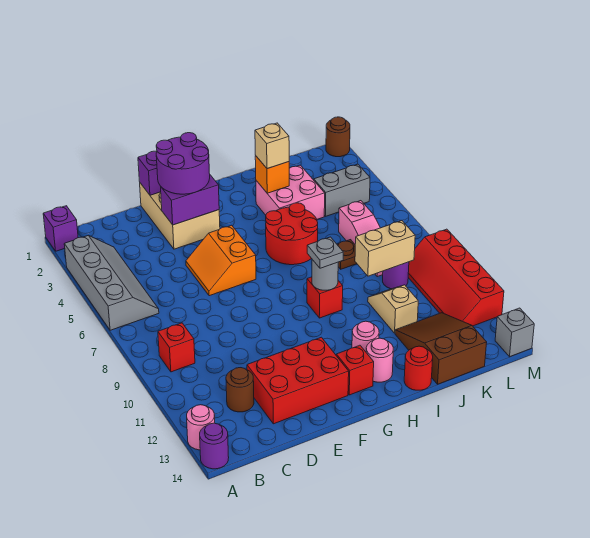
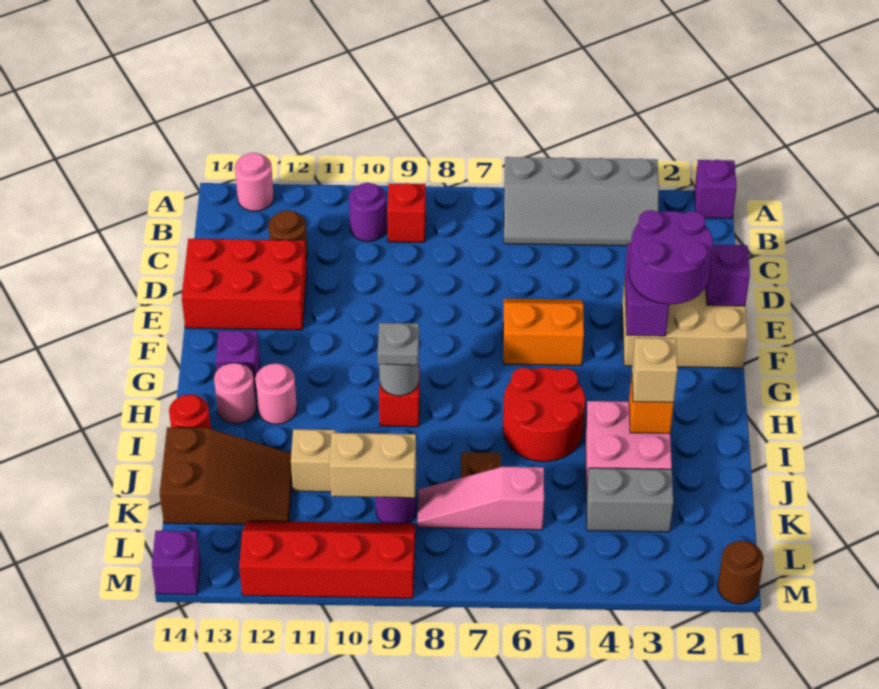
purple 1x1 round brick [200,423,229,469] -> purple 1x1 round brick moved to [349,183,387,242]
red 2x3 brick [247,337,349,424] -> red 2x3 brick turned to [182,239,307,330]
red 1x1 brick [336,345,374,395] -> purple 1x1 brick [216,331,260,392]
tan 1x2 brick [355,221,415,276] -> tan 1x2 brick turned to [330,433,416,498]
grey 1x2 brick [314,164,370,216] -> grey 1x2 brick turned to [586,468,673,532]
grey 1x1 brick [495,308,534,357] -> purple 1x1 brick [152,531,200,595]

